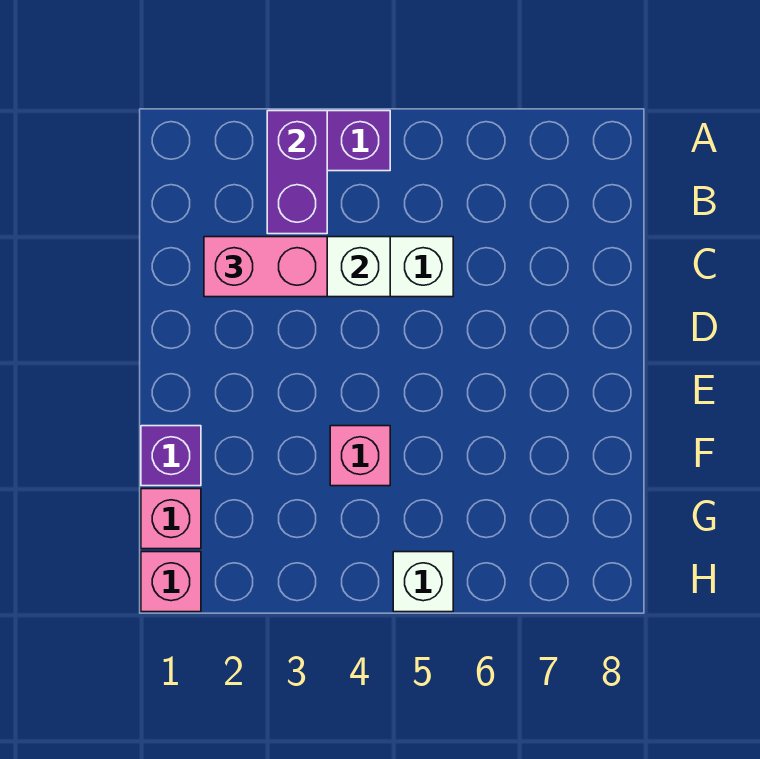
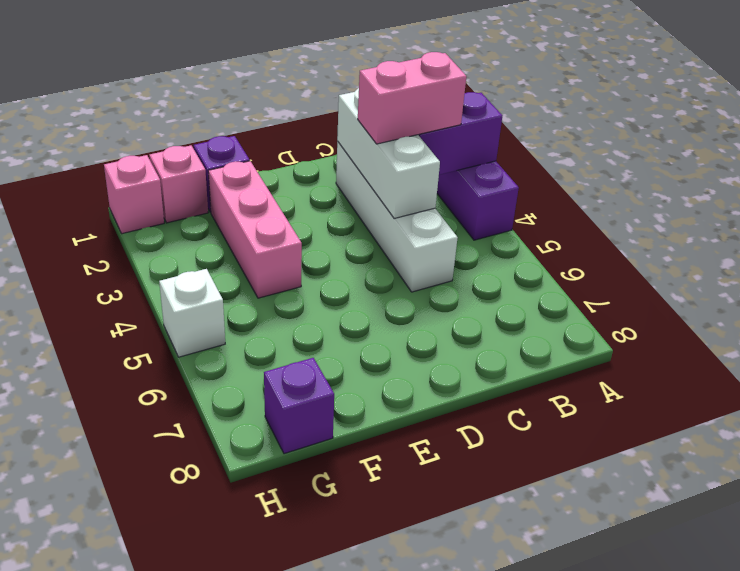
pink 1x2 brick [204,237,327,297] -> pink 1x2 brick turned to [358,52,466,144]
pink 1x1 brick [330,426,390,486] -> pink 1x3 brick [208,161,302,298]
none -> purple 1x1 brick [264,358,334,454]

